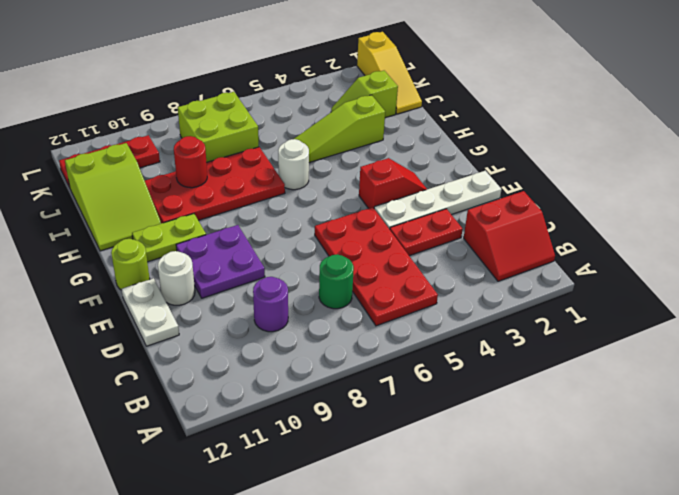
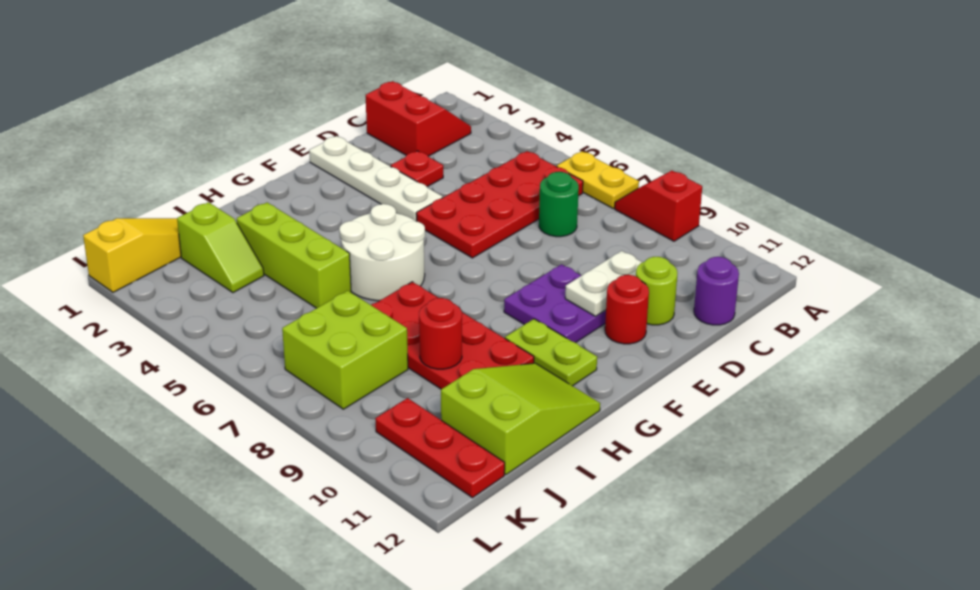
none -> yellow 1x2 plate [557,151,639,208]
purple 1x1 round brick [253,277,288,332] -> purple 1x1 round brick moved to [694,257,739,325]
red 1x2 plate [390,209,463,256] -> red 1x1 plate [391,151,443,187]
white 1x2 plate [122,278,179,346] -> white 1x2 plate moved to [565,251,642,316]
white 1x1 round brick [158,251,195,305] -> red 1x1 round brick [605,275,649,344]
red 1x2 slope [359,158,427,208] -> red 1x2 slope moved to [615,171,702,241]
lime 1x1 round brick [111,239,150,290] -> lime 1x1 round brick moved to [636,257,678,325]
white 1x1 round brick [278,139,309,190] -> white 2x2 round brick [339,204,425,301]
lime 1x3 slope [294,95,385,163] -> lime 1x3 brick [237,202,351,308]

